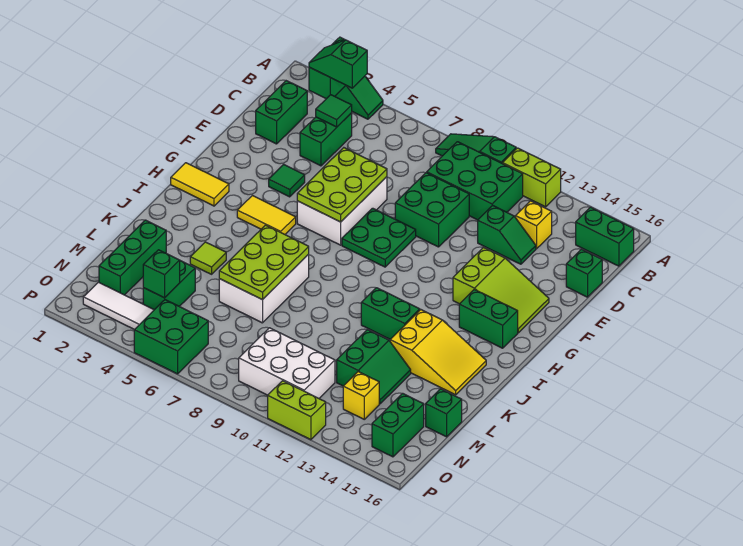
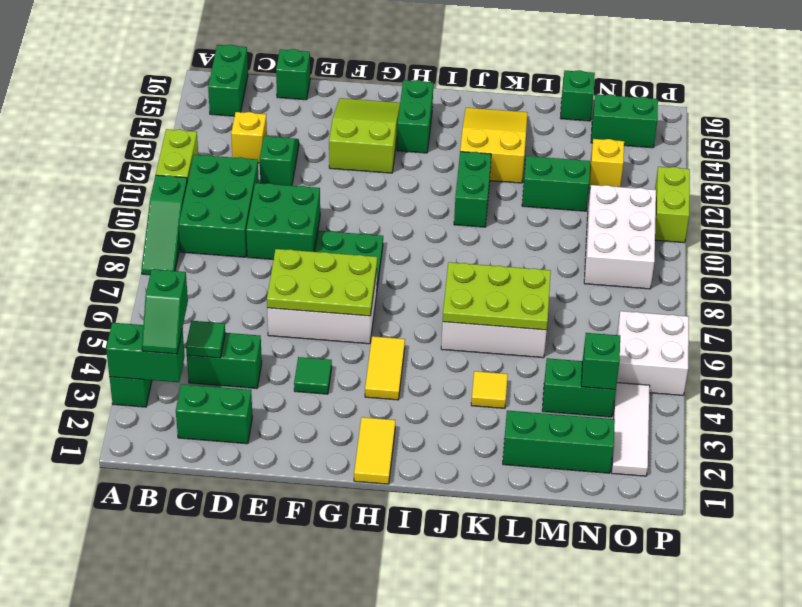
lime 1x1 tile [190,242,226,274] -> yellow 1x1 tile [471,371,508,408]
green 2x2 brick [134,300,208,374] -> white 2x2 brick [617,311,689,395]

